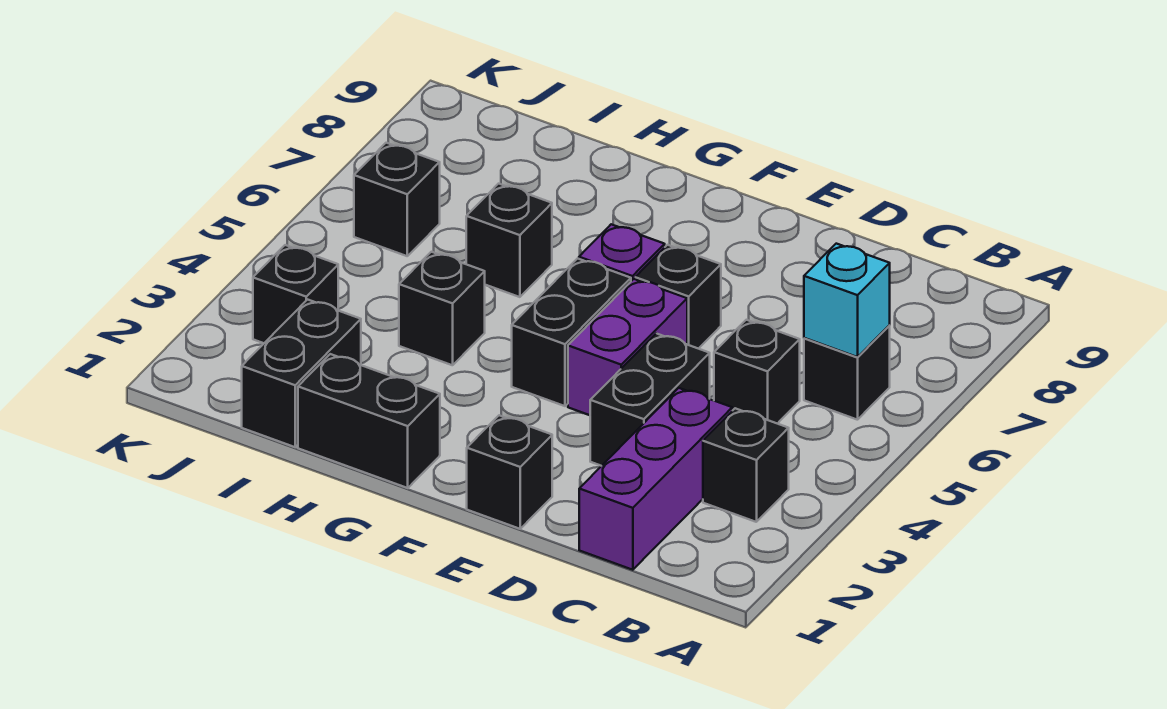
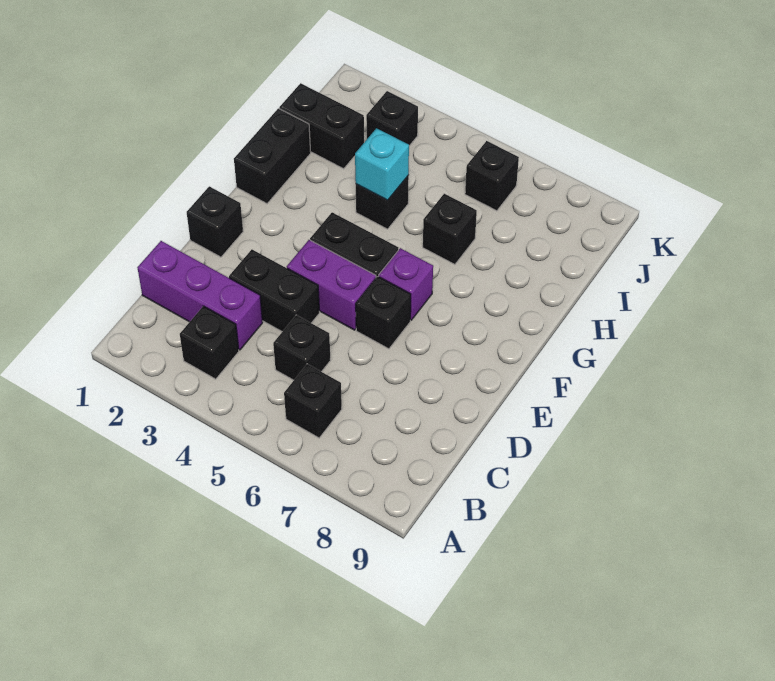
cyan 1x1 brick [804,244,890,357] -> cyan 1x1 brick moved to [355,128,409,200]

